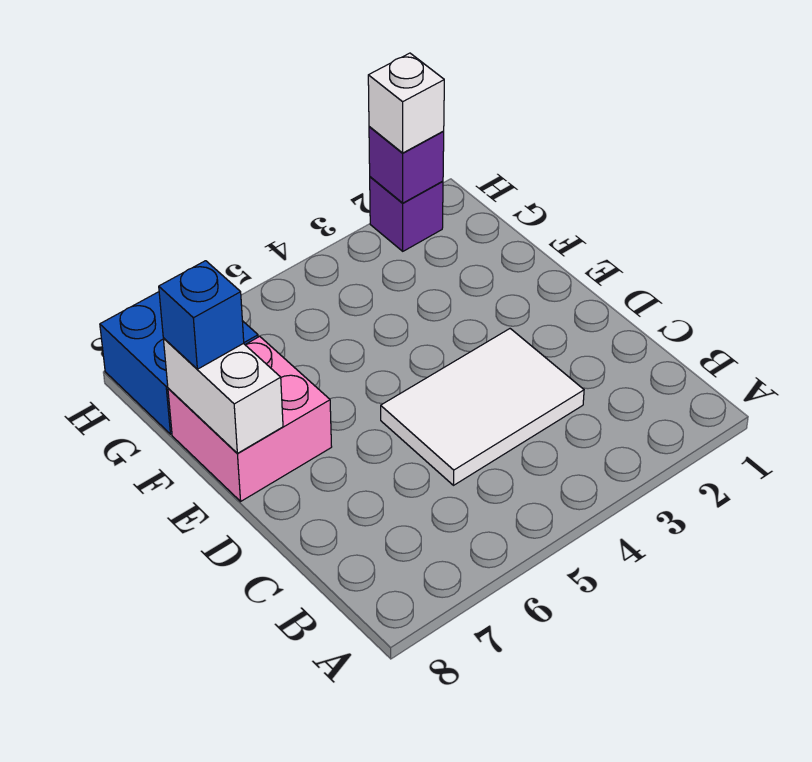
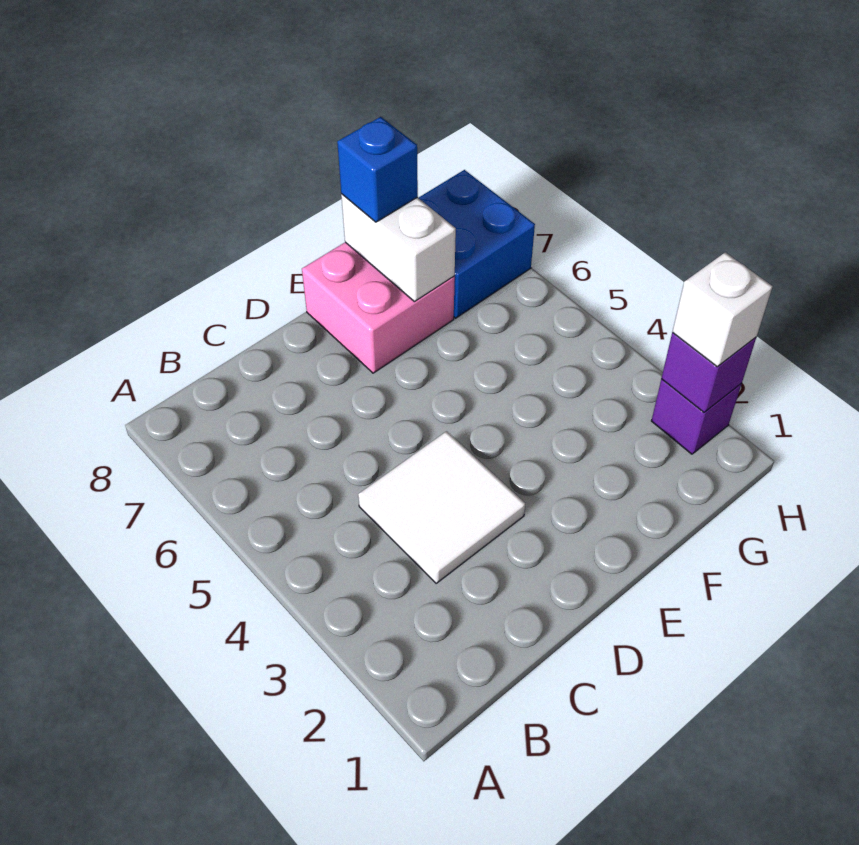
white 2x3 tile [381,329,584,485] -> white 2x2 tile [358,431,525,584]
white 1x2 brick [163,338,283,453] -> white 1x2 brick turned to [341,194,456,302]

